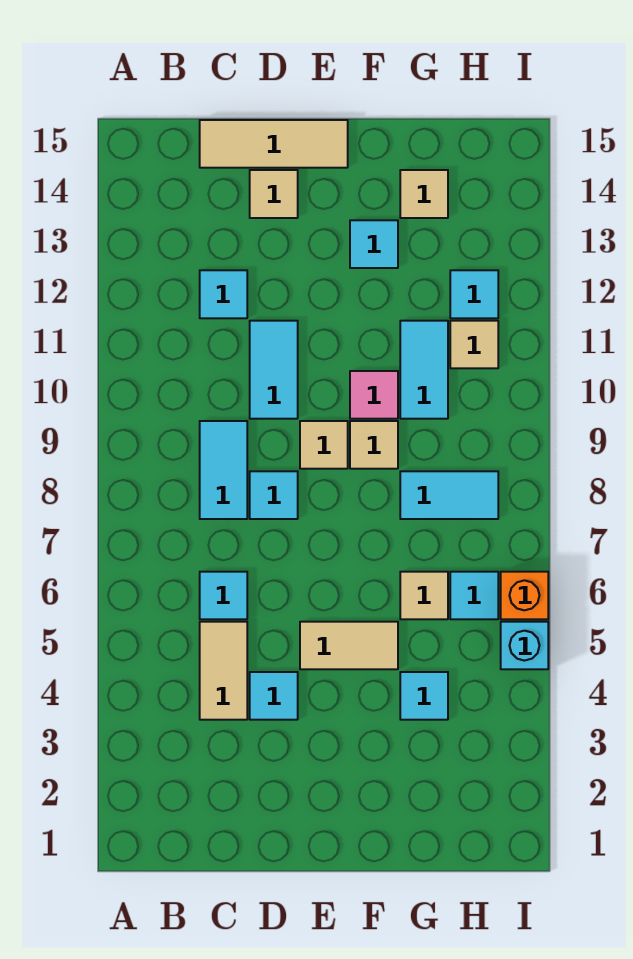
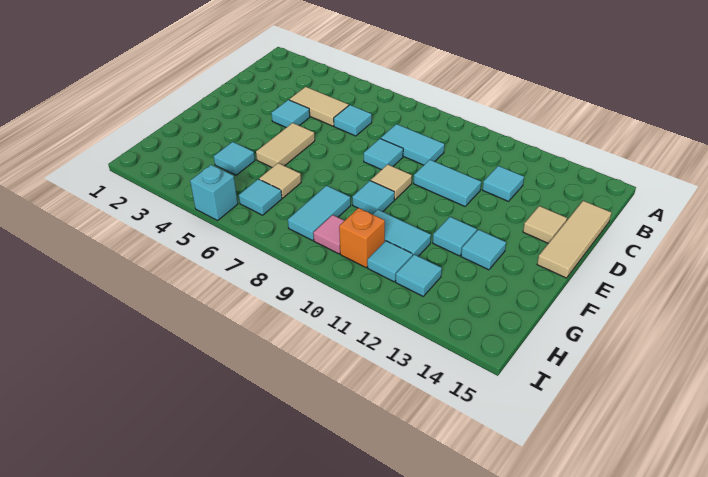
tan 1x1 tile [350,421,398,469] -> cyan 1x1 tile [352,181,394,214]
pink 1x1 tile [350,371,398,419] -> pink 1x1 tile moved to [313,215,344,254]
none -> cyan 1x1 tile [433,217,477,256]
tan 1x1 tile [400,170,448,218] -> none
tan 1x1 tile [450,321,498,368] -> cyan 1x1 tile [367,241,413,282]
orange 1x1 brick [501,572,548,619] -> orange 1x1 brick moved to [339,208,385,267]

